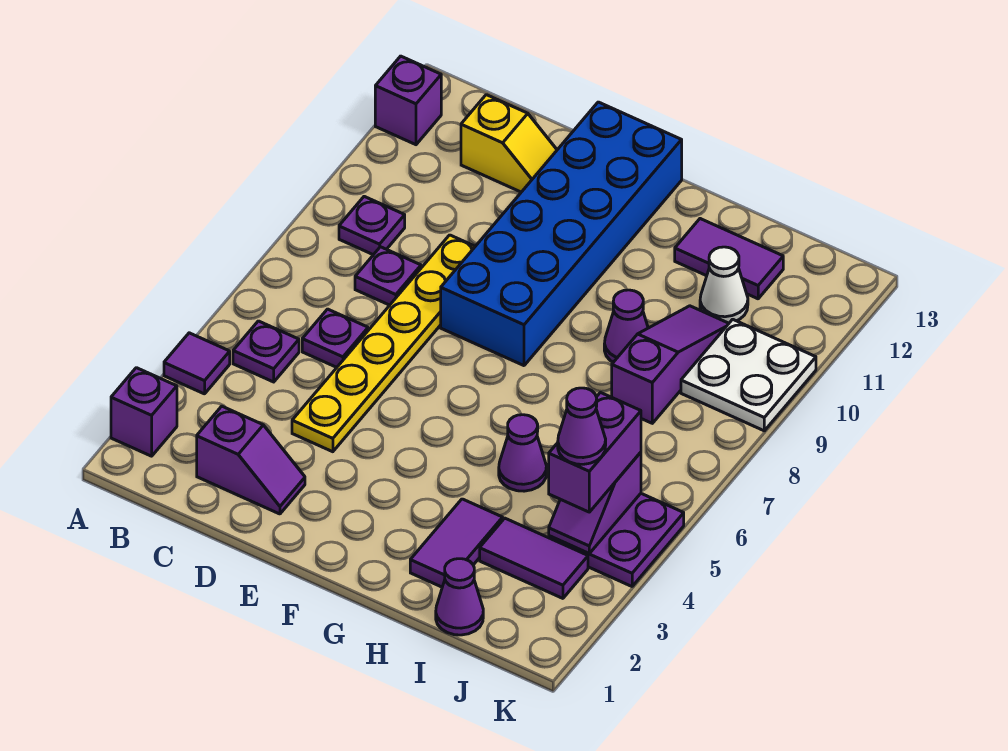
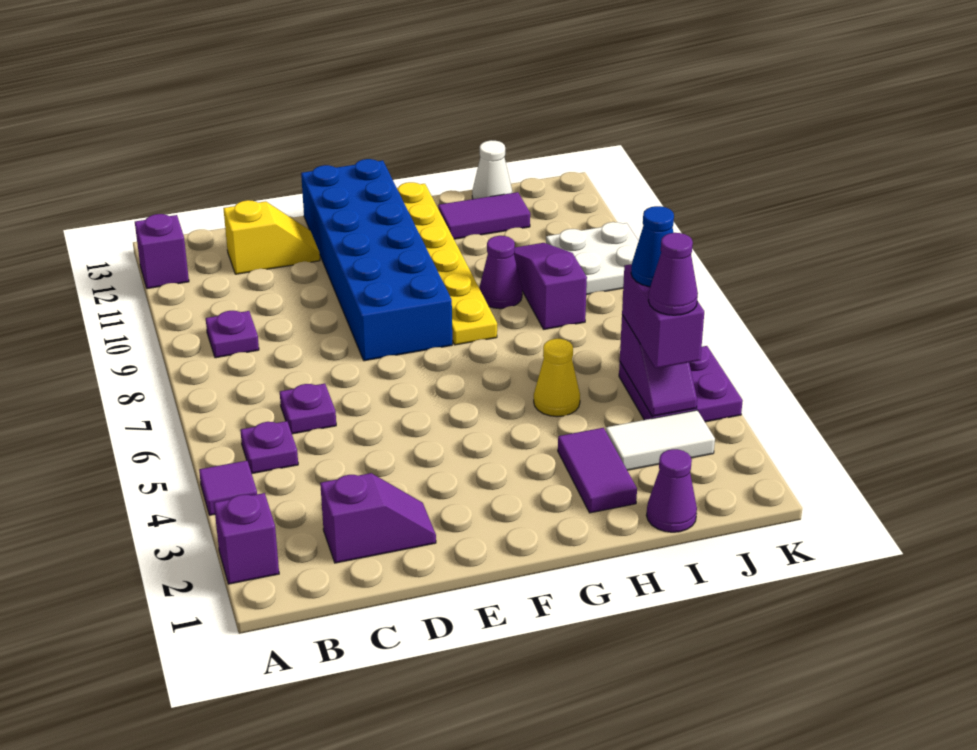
purple 1x1 plate [355,247,421,305] -> none
yellow 1x6 plate [292,235,475,452] -> yellow 1x6 plate moved to [397,182,497,345]
purple 1x1 cone [499,415,546,491] -> yellow 1x1 cone [534,339,580,417]
purple 1x2 tile [480,518,588,598] -> white 1x2 tile [606,410,715,470]
white 1x1 cone [700,247,748,323] -> white 1x1 cone moved to [472,140,512,199]
none -> blue 1x1 cone [631,206,674,287]

